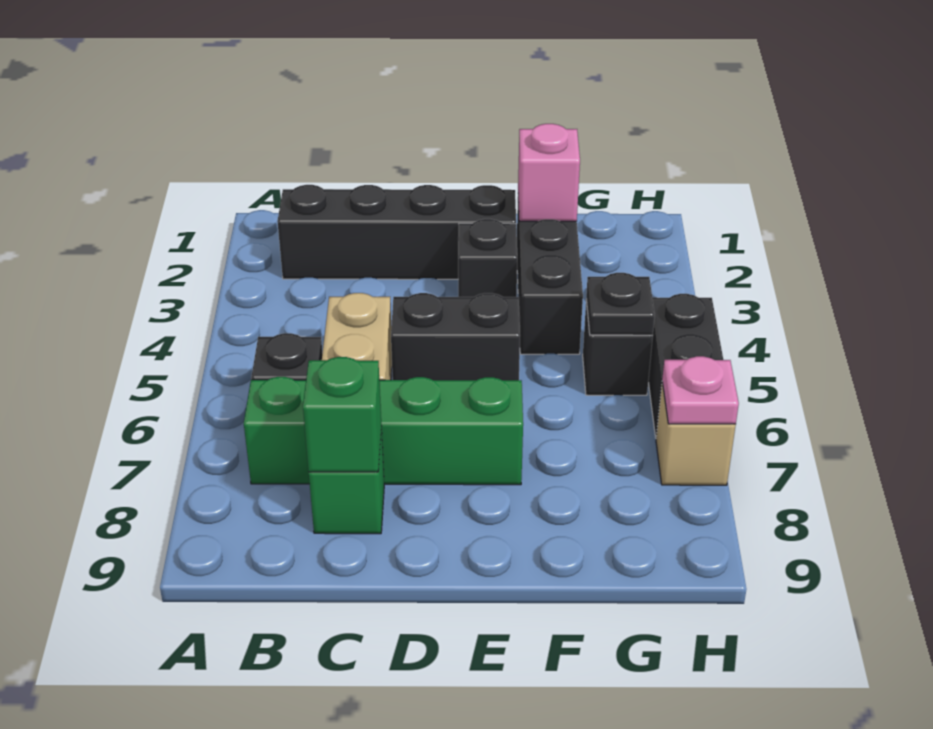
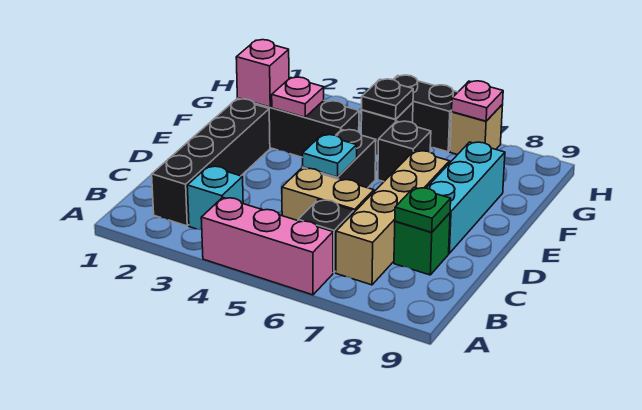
none -> pink 1x3 brick [201,197,333,295]
none -> cyan 1x1 brick [187,166,243,230]
green 1x4 brick [244,377,523,485] -> tan 1x4 brick [336,151,450,285]
green 1x1 brick [303,357,381,472] -> green 1x1 plate [395,187,451,232]
none -> cyan 1x1 plate [303,135,357,177]
none -> cyan 1x3 brick [427,142,505,253]
black 1x1 brick [458,219,517,297] -> black 1x1 brick moved to [378,121,431,182]
none -> pink 1x1 plate [272,77,324,117]

